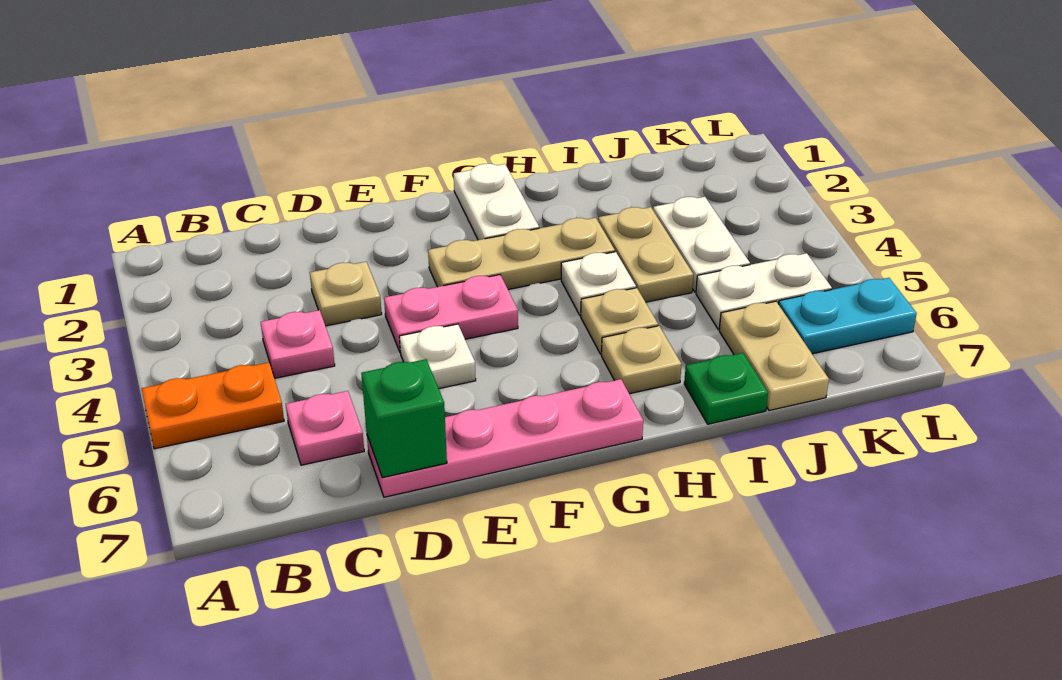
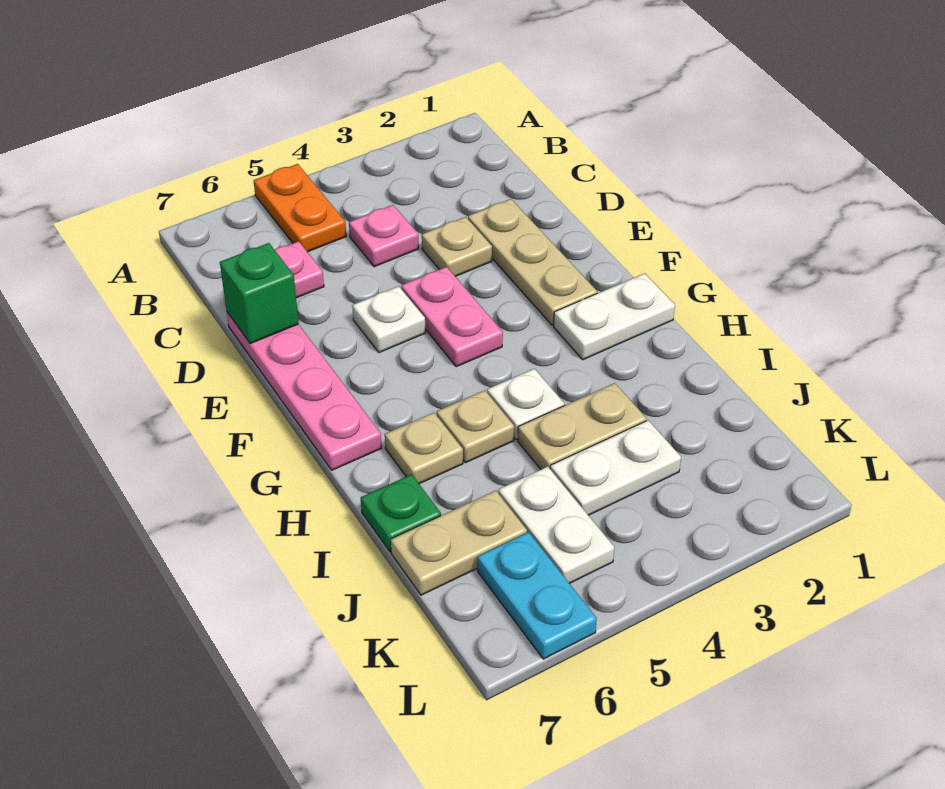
tan 1x3 plate [428,218,615,289] -> tan 1x3 plate moved to [468,199,597,325]

